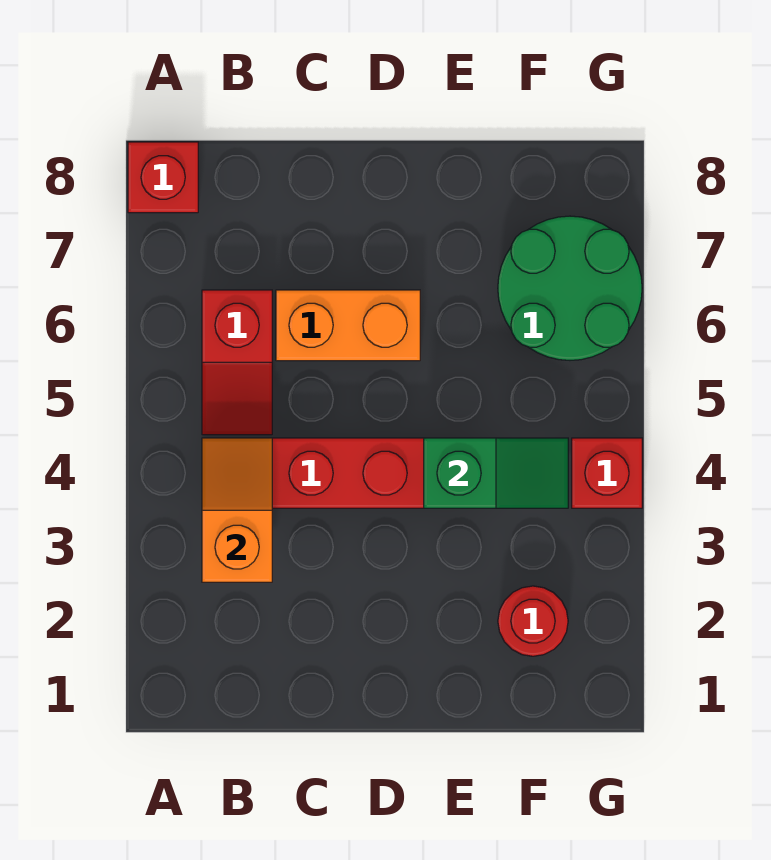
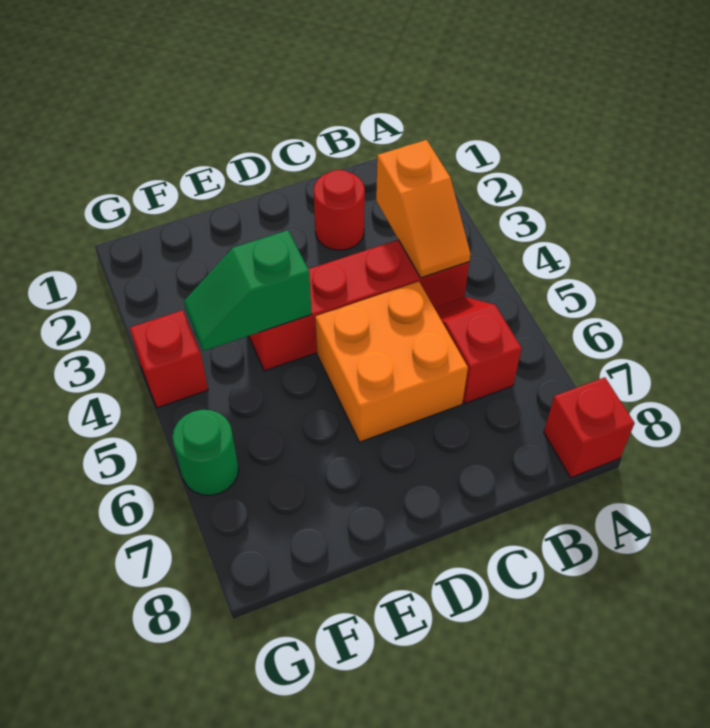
orange 1x2 brick [276,290,420,361] -> orange 2x2 brick [315,281,468,442]
red 1x1 round brick [498,586,568,656] -> red 1x1 round brick moved to [314,170,365,250]
green 2x2 round brick [498,216,642,360] -> green 1x1 round brick [172,410,239,495]

